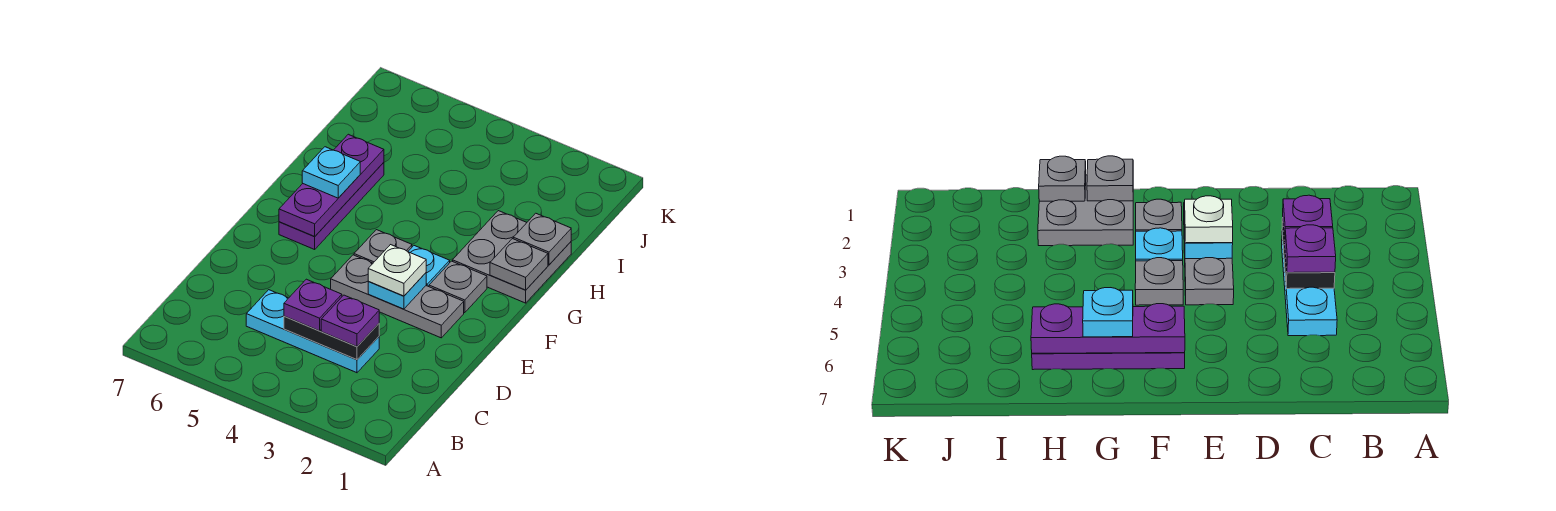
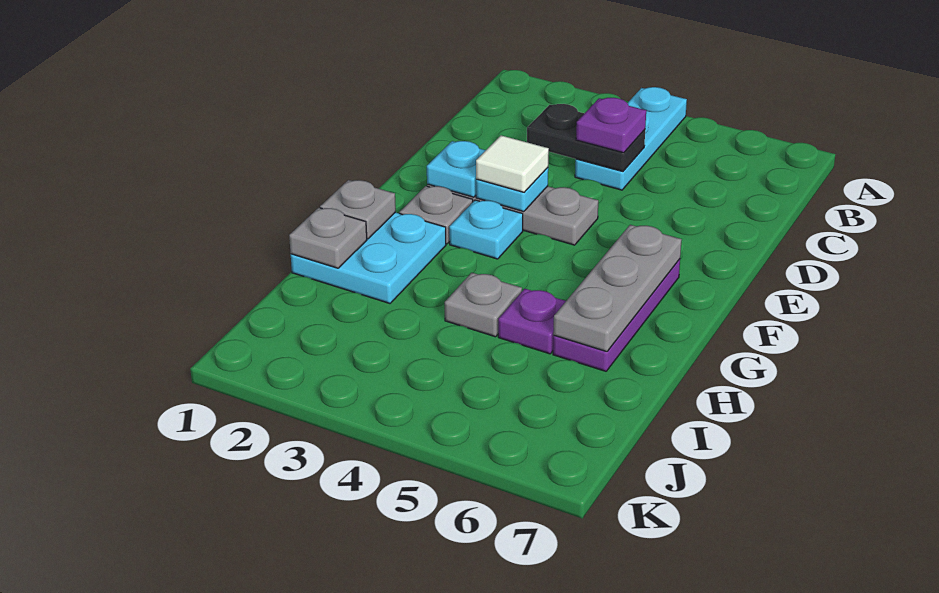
cyan 1x3 plate [246,290,379,373] -> cyan 1x3 plate turned to [575,87,687,190]
purple 1x1 plate [321,295,379,346] -> purple 1x1 plate moved to [498,289,566,354]
white 1x1 plate [368,245,426,296] -> white 1x1 tile [476,135,549,192]
grey 1x1 plate [354,230,412,263] -> grey 1x1 plate moved to [445,273,522,337]
purple 1x3 plate [279,134,384,237] -> grey 1x3 plate [553,225,682,352]
grey 2x2 plate [453,211,571,303] -> cyan 2x2 plate [291,212,446,303]
cyan 1x1 plate [302,147,360,198] -> cyan 1x1 plate moved to [427,141,486,197]

